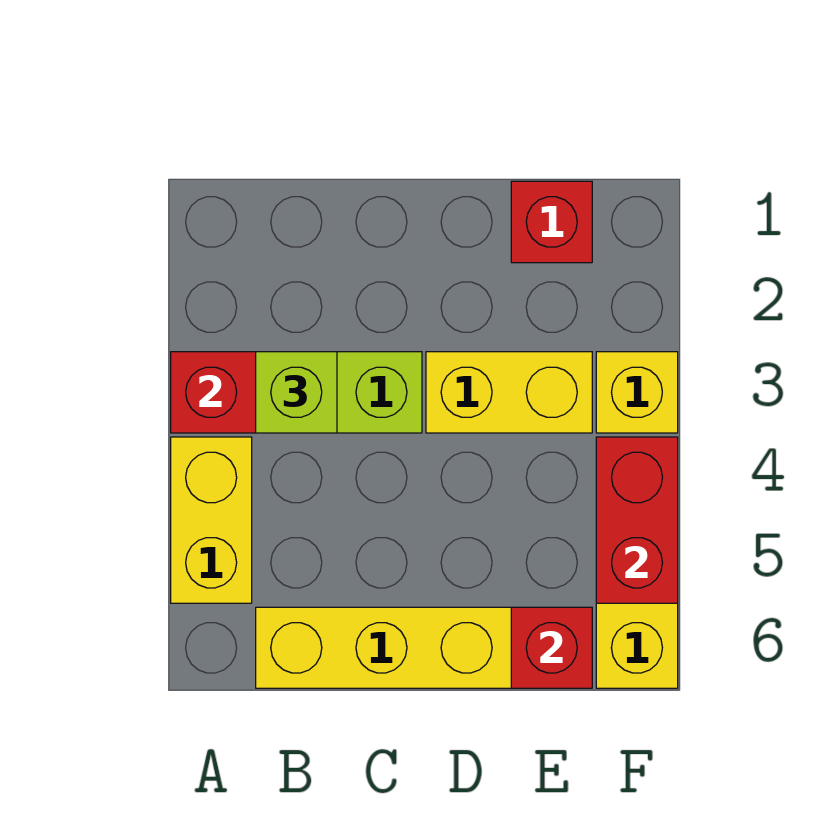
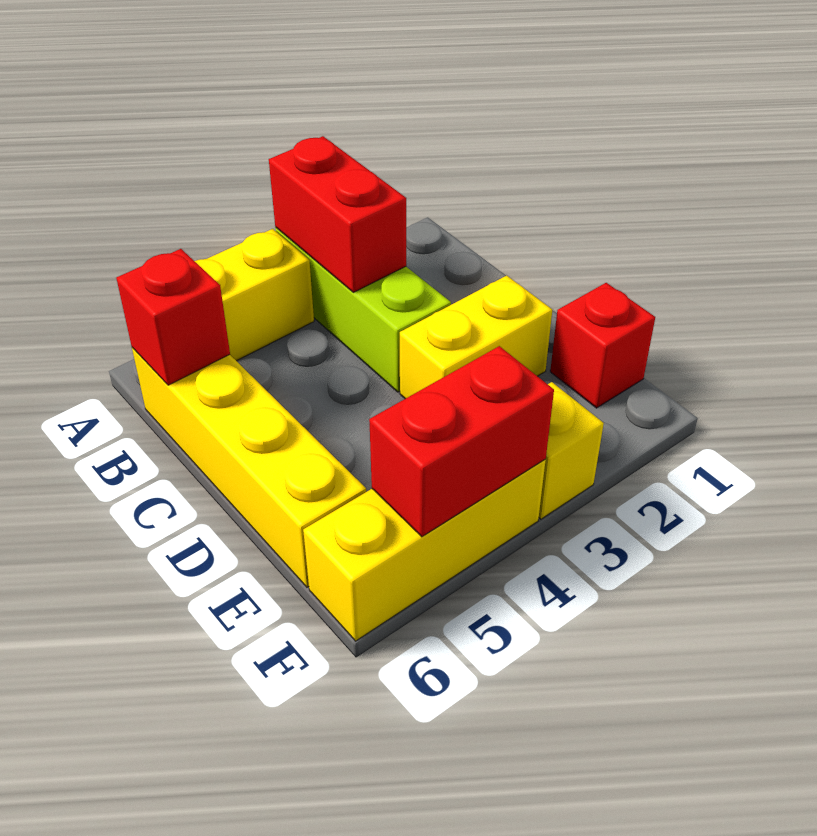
lime 1x1 brick [256,352,337,433] -> none
yellow 1x2 brick [426,352,592,433] -> yellow 1x2 brick turned to [400,276,552,399]
red 1x1 brick [511,607,592,688] -> red 1x1 brick moved to [116,249,230,385]

